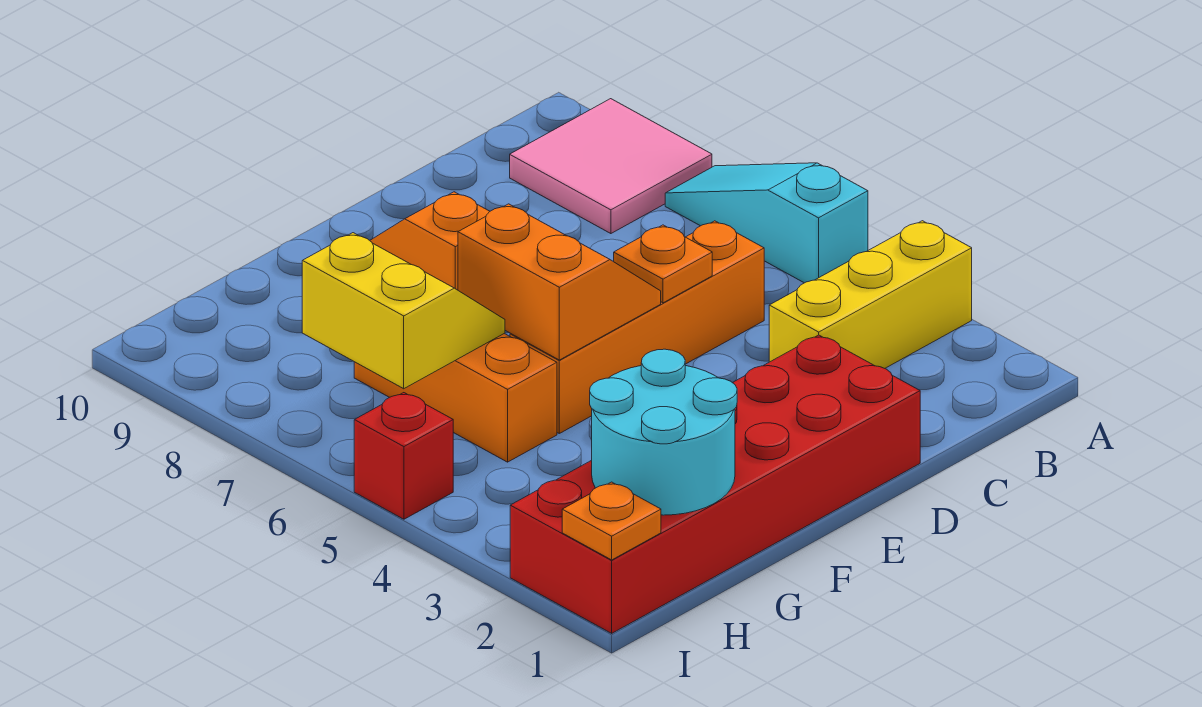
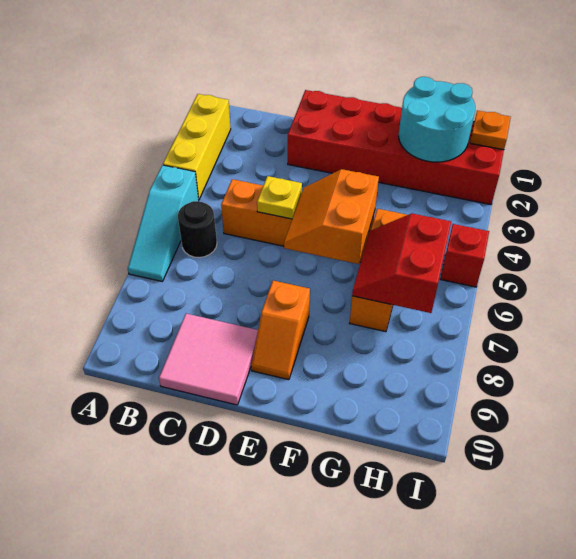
yellow 1x3 brick [769,221,972,368] -> yellow 1x3 brick turned to [163,94,231,200]
pink 2x2 tile [510,99,712,234] -> pink 2x2 tile moved to [159,314,258,405]
none -> black 1x1 round brick [178,201,217,258]
orange 1x1 plate [614,225,712,303] -> yellow 1x1 plate [257,176,302,219]
yellow 2x2 slope [302,233,505,389] -> red 2x2 slope [352,214,451,313]

